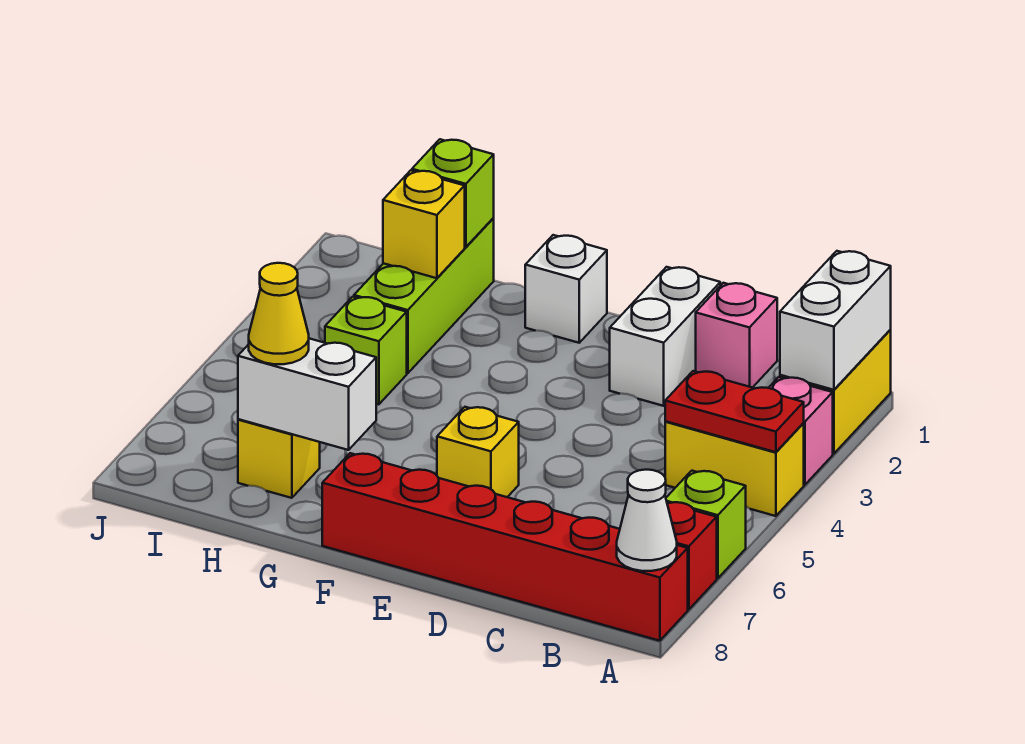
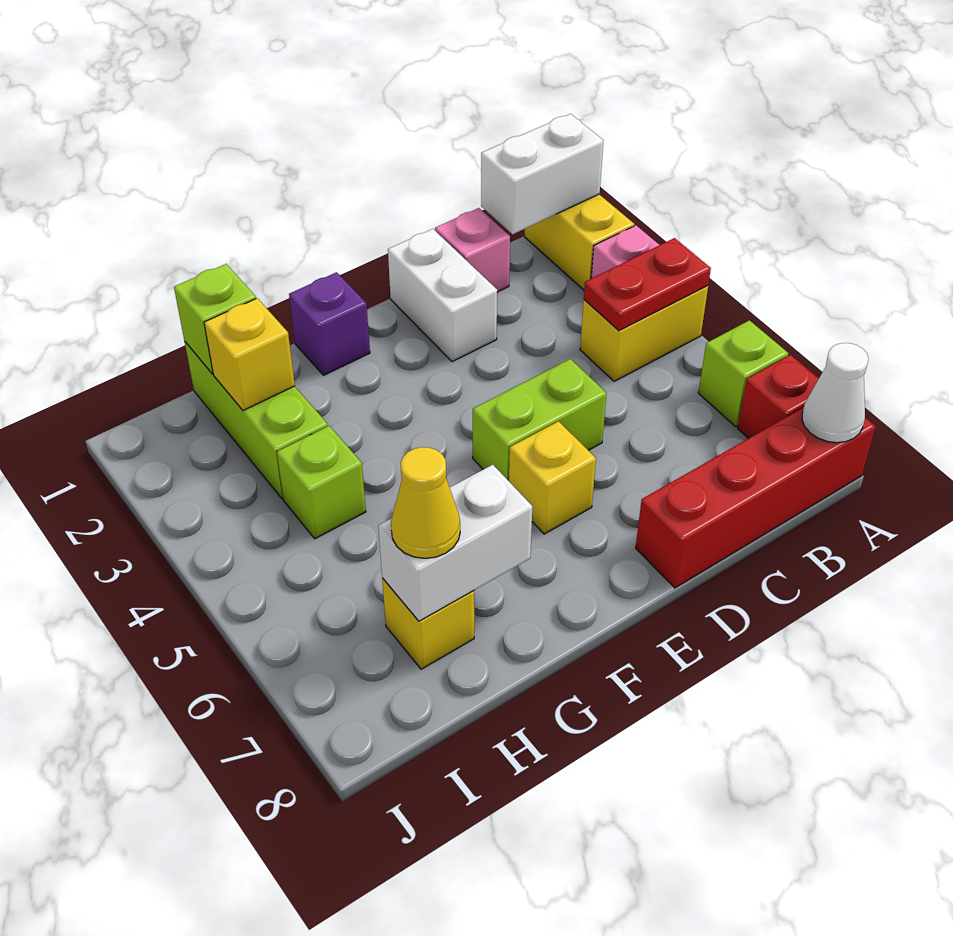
white 1x2 brick [780,251,891,390] -> white 1x2 brick turned to [481,114,604,234]
red 1x6 brick [322,453,688,641] -> red 1x4 brick [636,407,875,588]
none -> lime 1x2 brick [473,359,607,481]
white 1x1 brick [525,235,607,343] -> purple 1x1 brick [289,272,370,375]

